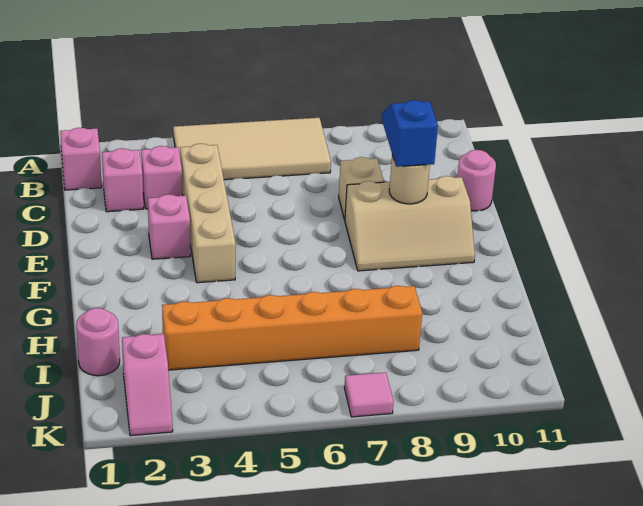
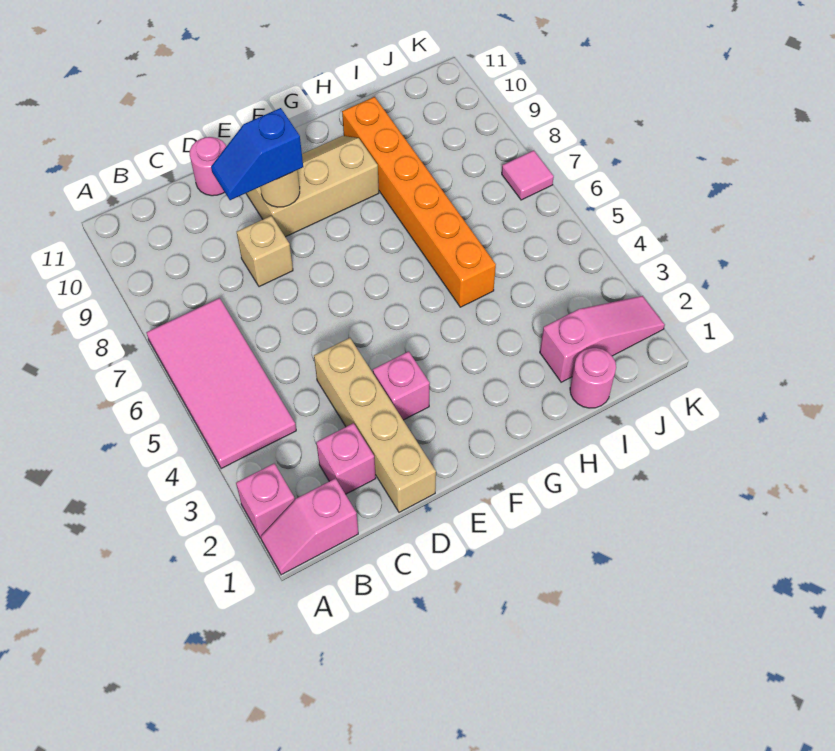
tan 2x4 tile [173,118,331,180] -> pink 2x4 tile [146,298,296,469]
pink 1x1 brick [141,146,182,209] -> pink 1x1 brick moved to [236,464,295,538]
tan 1x4 brick [180,143,236,283] -> tan 1x4 brick turned to [314,338,436,512]
tan 2x3 slope [345,176,475,271] -> tan 2x3 slope turned to [246,136,379,237]
orange 1x6 brick [162,286,422,370] -> orange 1x6 brick moved to [342,97,496,307]
pink 1x2 slope [122,334,173,436] -> pink 1x3 slope [540,296,665,382]

